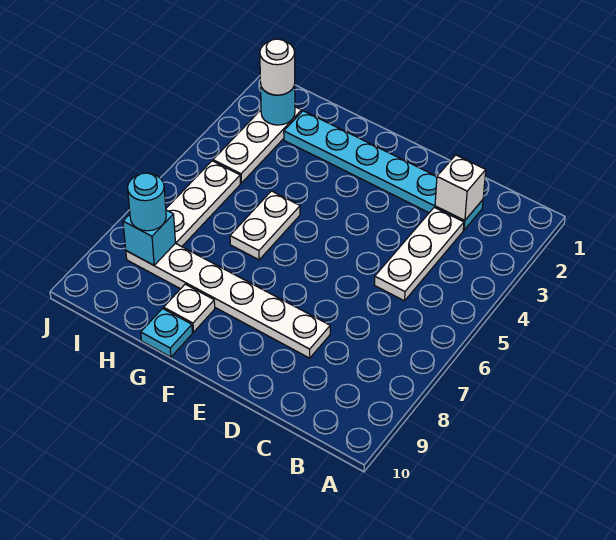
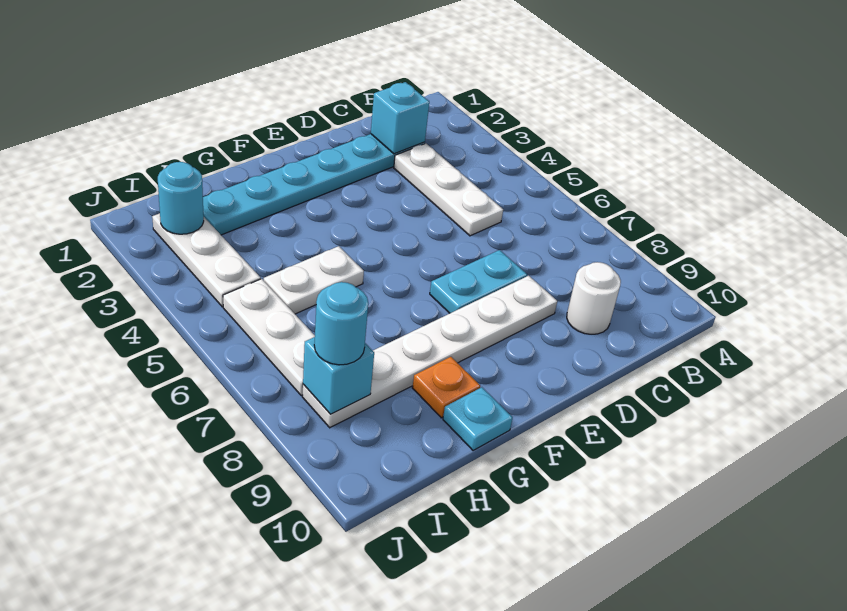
white 1x1 brick [435,155,486,221] -> cyan 1x1 brick [371,82,429,154]
none -> cyan 1x2 plate [430,250,527,313]
white 1x2 plate [230,191,300,260] -> white 1x2 plate turned to [264,246,364,314]
white 1x1 plate [164,284,215,332] -> orange 1x1 plate [412,357,480,418]
white 1x1 round brick [260,39,295,95] -> white 1x1 round brick moved to [567,262,621,334]

